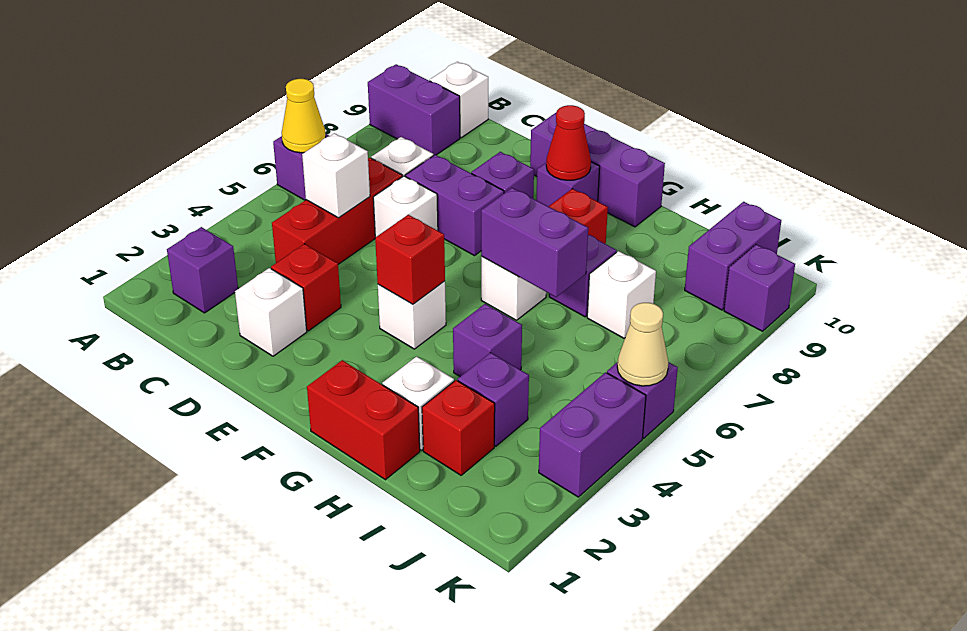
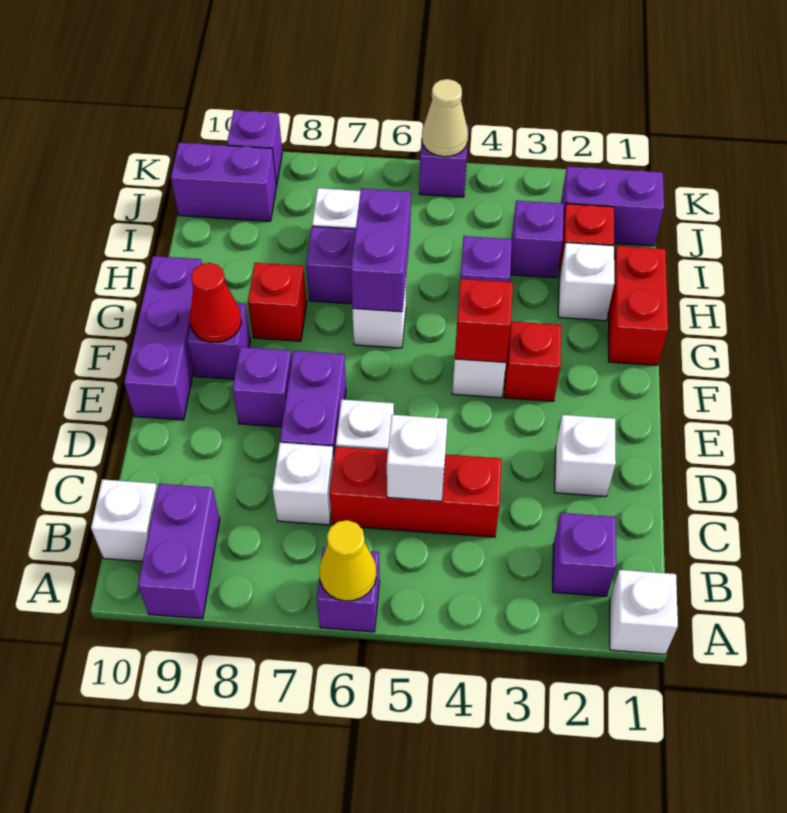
none -> white 1x1 brick [610,570,678,654]
red 1x1 brick [271,244,341,331] -> red 1x1 brick moved to [504,322,561,401]
purple 1x2 brick [539,372,646,497] -> purple 1x2 brick moved to [561,166,664,246]

